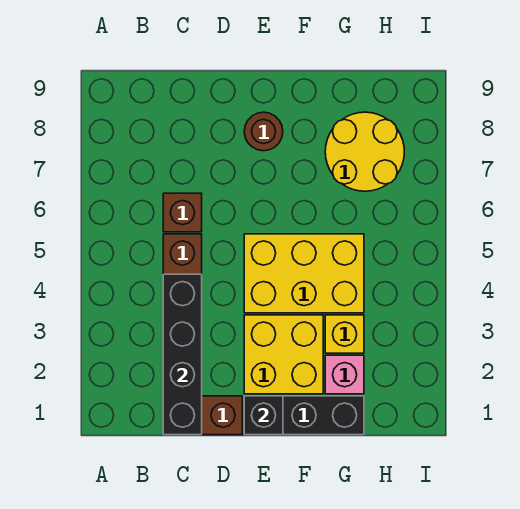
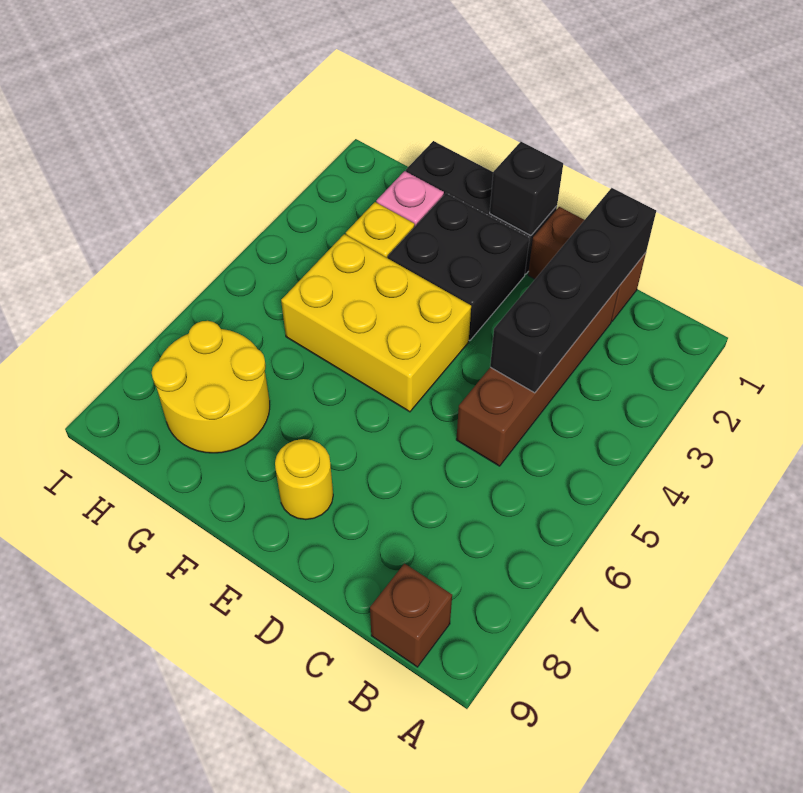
brown 1x1 brick [163,193,202,232] -> brown 1x1 brick moved to [370,564,452,667]
yellow 2x2 brick [244,315,323,394] -> black 2x2 brick [388,193,529,341]
brown 1x1 round brick [244,112,283,151] -> yellow 1x1 round brick [275,439,333,520]

